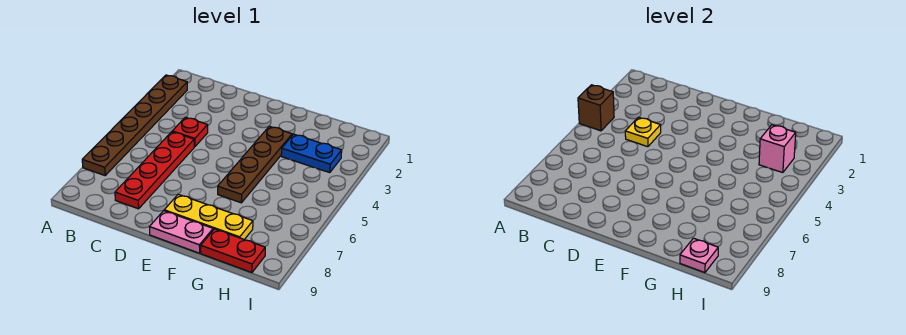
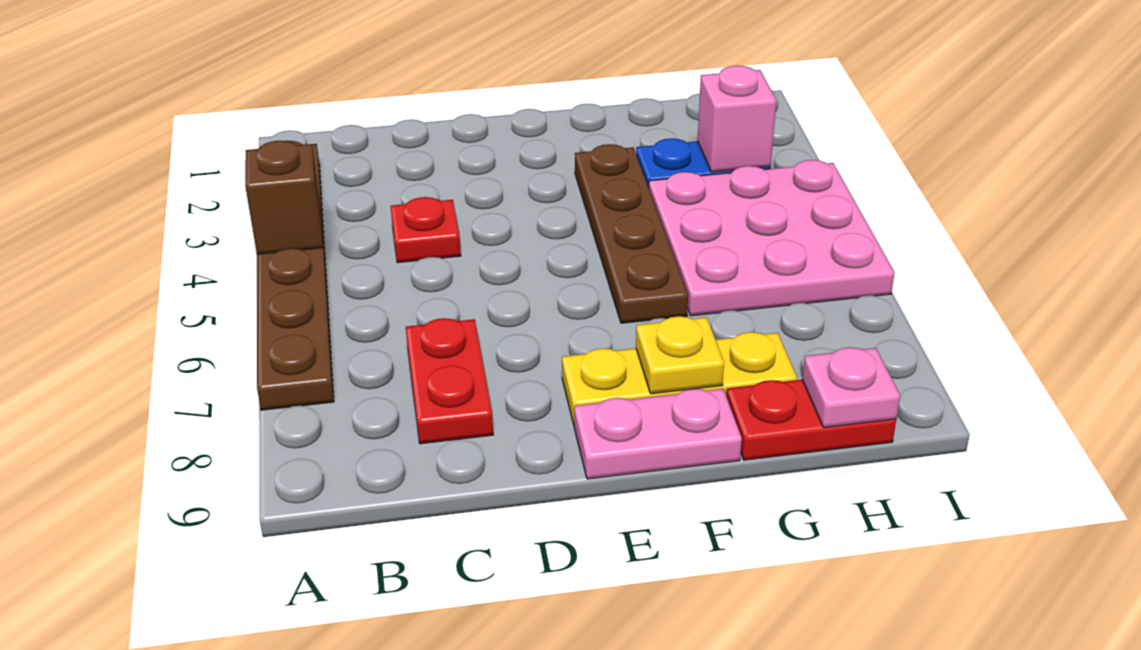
yellow 1x1 plate [625,117,661,147] -> yellow 1x1 plate moved to [636,316,724,394]
red 1x4 plate [115,132,194,209] -> red 1x2 plate [406,318,493,444]
none -> pink 3x3 plate [649,160,895,316]

